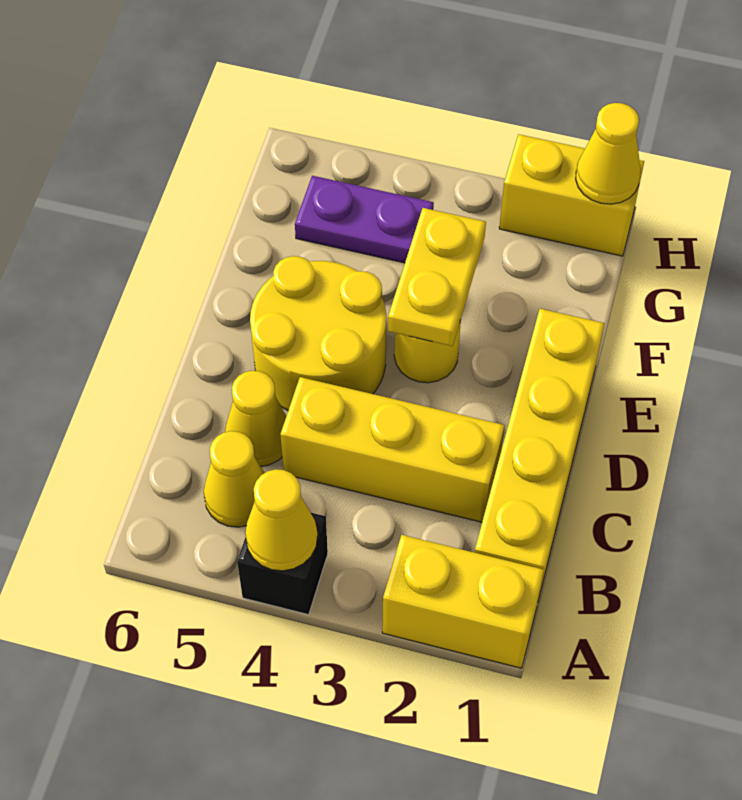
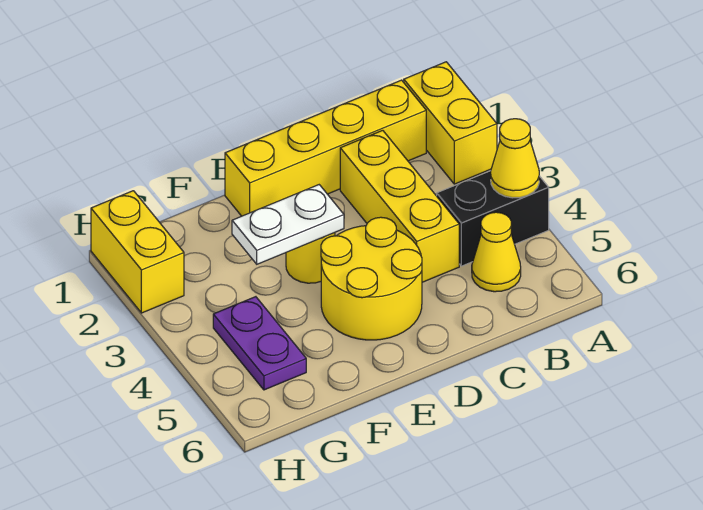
black 1x1 brick [237,513,328,615] -> black 1x2 brick [437,171,549,266]
yellow 1x1 cone [225,371,286,466] -> none
yellow 1x2 plate [388,208,486,346] -> white 1x2 plate [232,185,344,264]
yellow 1x1 cone [576,103,641,204] -> none

